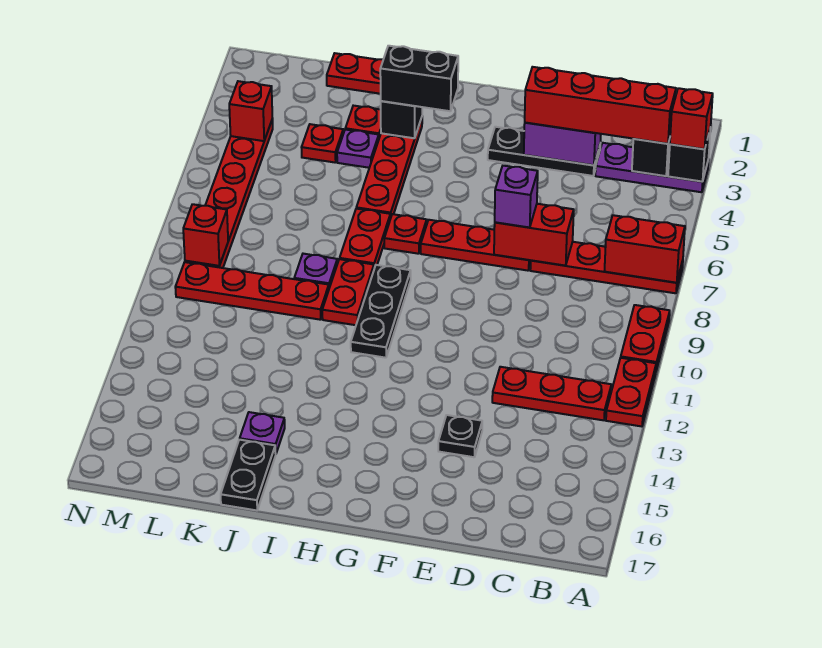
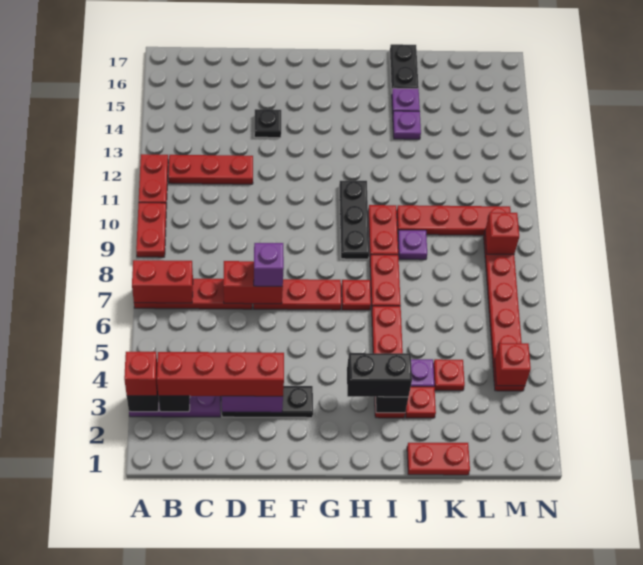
none -> purple 1x1 plate [393,111,421,139]

